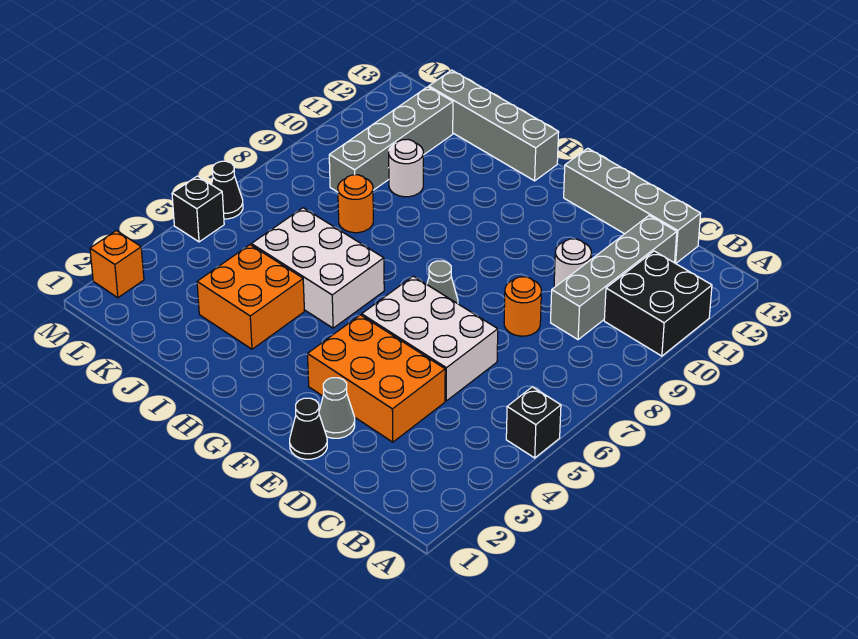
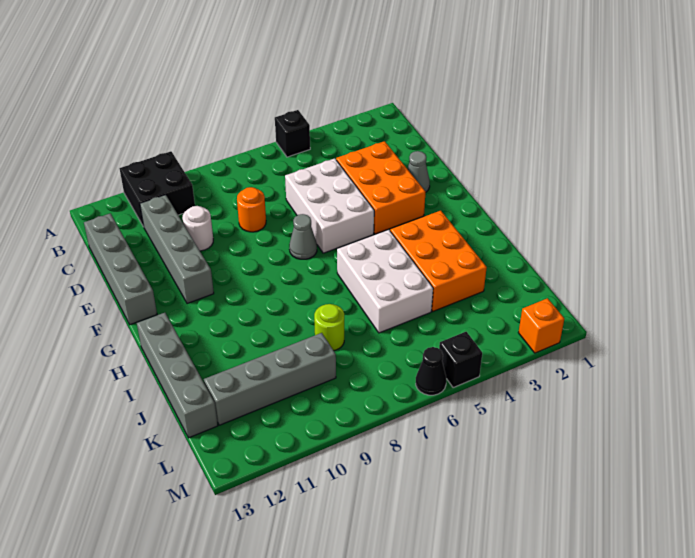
grey 1x4 brick [551,216,677,340] -> grey 1x4 brick turned to [140,195,214,304]
black 1x1 cone [290,398,327,459] -> none
orange 2x2 brick [197,245,304,349] -> orange 2x3 brick [390,211,487,311]
orange 1x1 round brick [338,175,373,233] -> lime 1x1 round brick [314,304,344,351]
white 1x1 round brick [389,139,423,197] -> none

